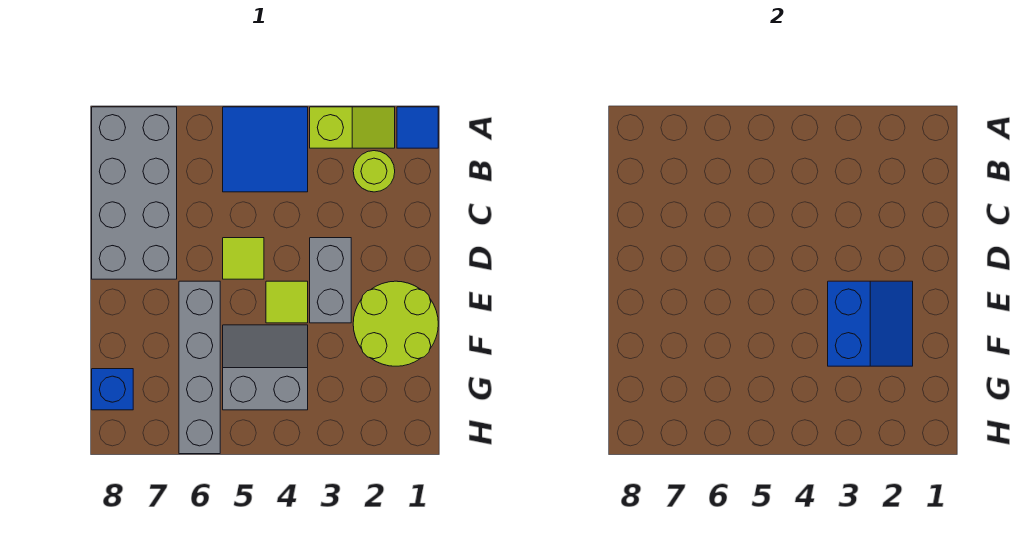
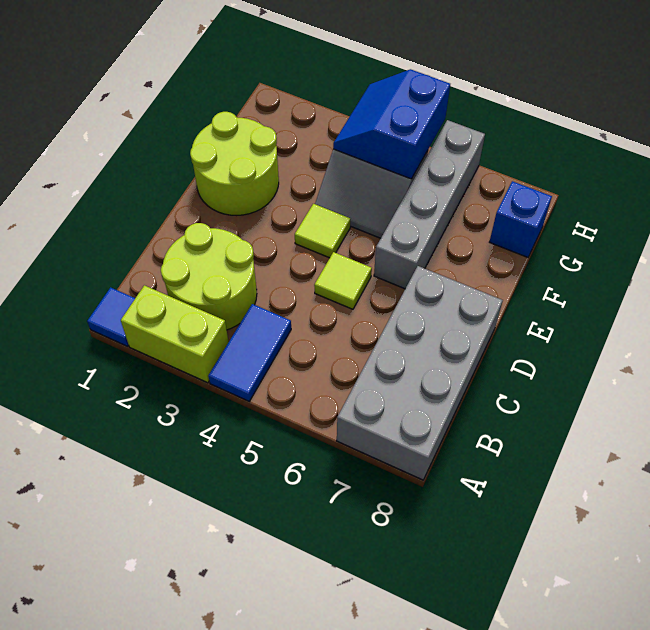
lime 1x2 slope [310,107,395,148] -> lime 1x2 brick [121,285,228,383]
blue 2x2 tile [223,107,308,192] -> blue 1x2 tile [208,304,291,401]
lime 1x1 round brick [353,151,395,192] -> lime 2x2 round brick [161,223,257,330]
grey 1x2 brick [310,238,351,323] -> none
blue 2x2 slope [828,281,913,366] -> blue 2x2 slope moved to [333,69,450,179]

